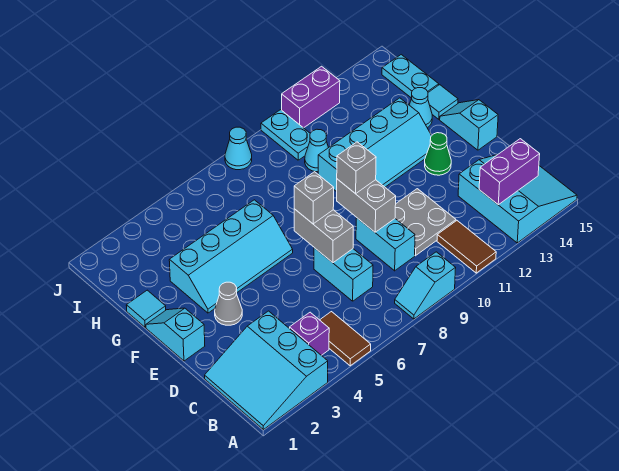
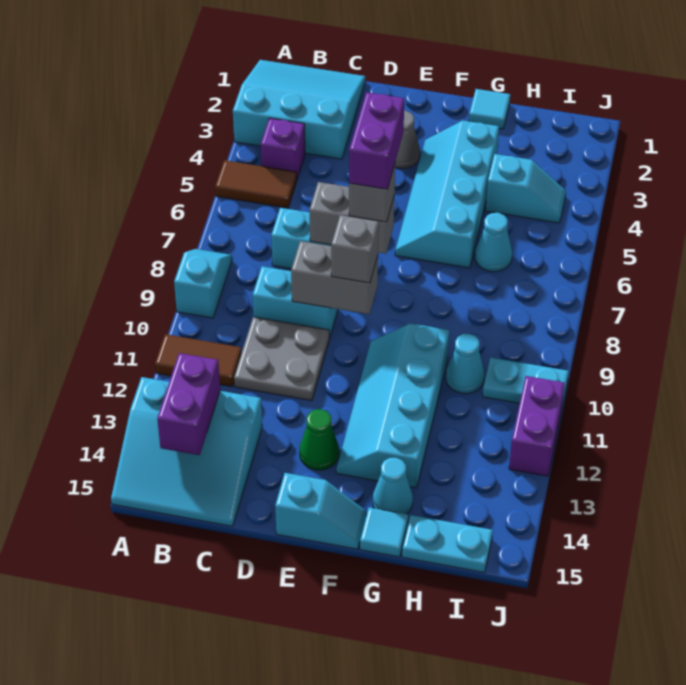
cyan 1x2 slope [146,308,205,361] -> cyan 1x2 slope moved to [486,154,566,223]
none -> purple 1x2 brick [349,92,404,189]
cyan 1x1 cone [225,127,252,170] -> cyan 1x1 cone moved to [475,213,512,272]

